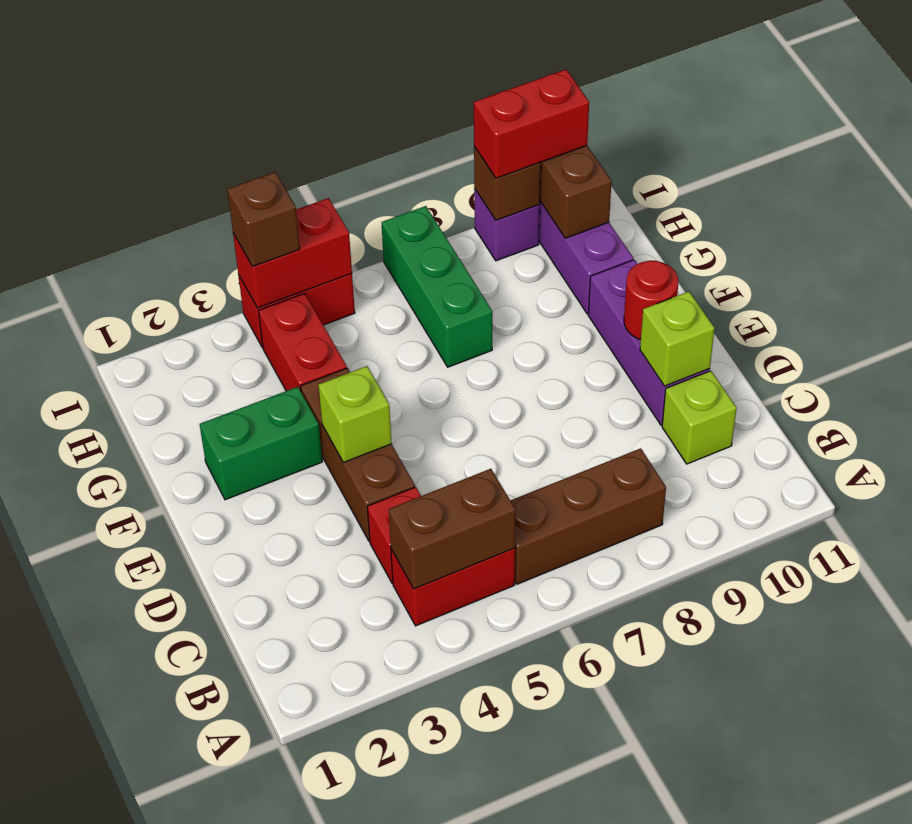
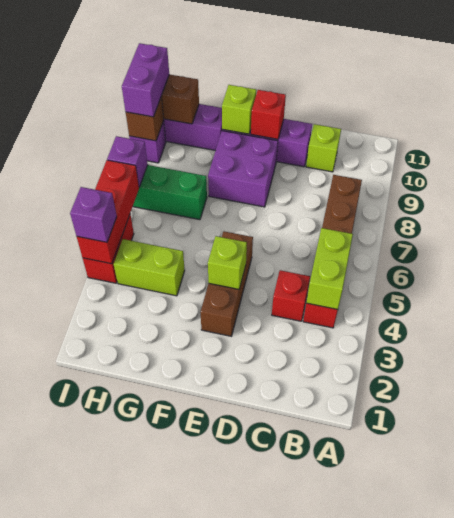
brown 1x2 brick [389,469,515,589] -> lime 1x2 brick [306,228,353,310]
brown 1x3 brick [301,368,415,541] -> brown 1x3 brick turned to [200,231,253,336]
lime 1x1 brick [640,292,715,386] -> lime 1x1 brick moved to [222,85,256,134]
none -> purple 2x2 brick [208,131,278,207]
red 1x1 round brick [624,260,678,339] -> red 1x1 brick [251,90,286,139]
green 1x2 brick [200,387,322,500] -> none
red 1x2 brick [259,293,347,391] -> lime 1x2 brick [114,239,185,296]
red 1x2 brick [233,198,352,308] -> red 1x3 brick [77,160,139,264]
brown 1x1 brick [227,172,300,267] -> purple 1x1 brick [70,187,117,242]
none -> purple 1x1 brick [107,136,148,187]
red 1x2 brick [474,70,589,178] -> purple 1x2 brick [122,43,169,117]

